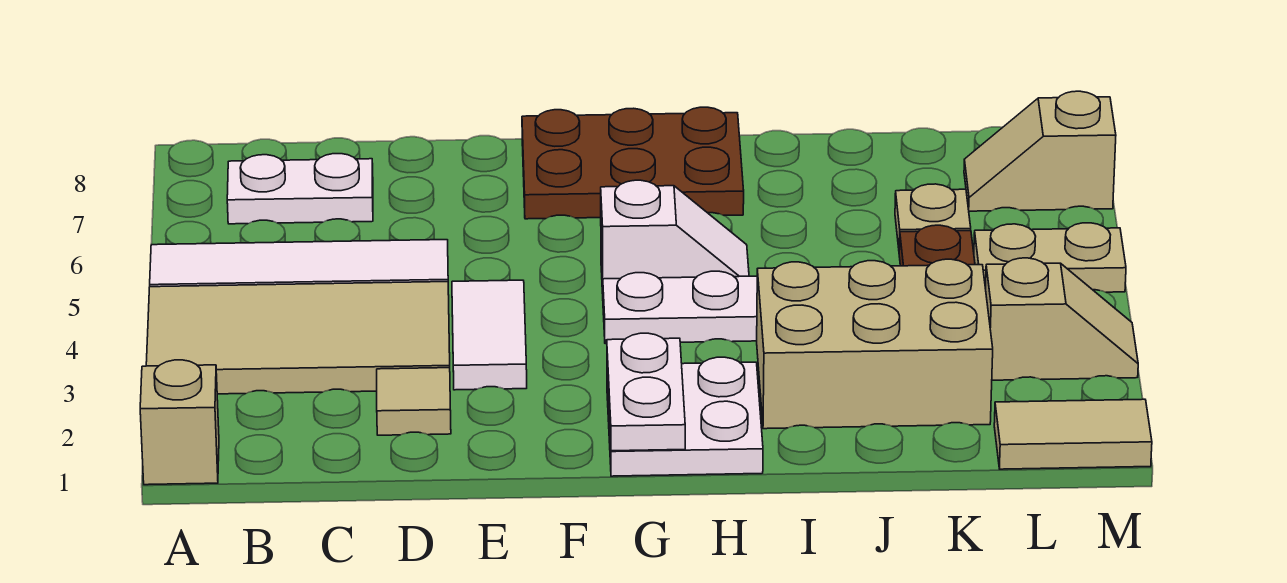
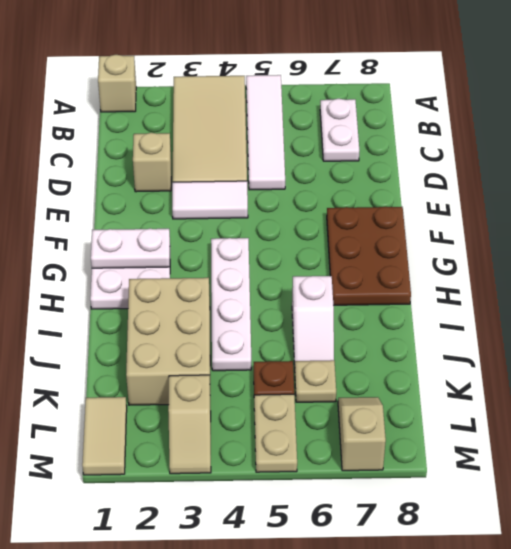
tan 1x1 tile [377,368,451,435] -> tan 1x1 brick [133,133,171,192]
white 1x2 slope [601,180,749,293] -> white 1x2 slope moved to [292,276,334,365]

